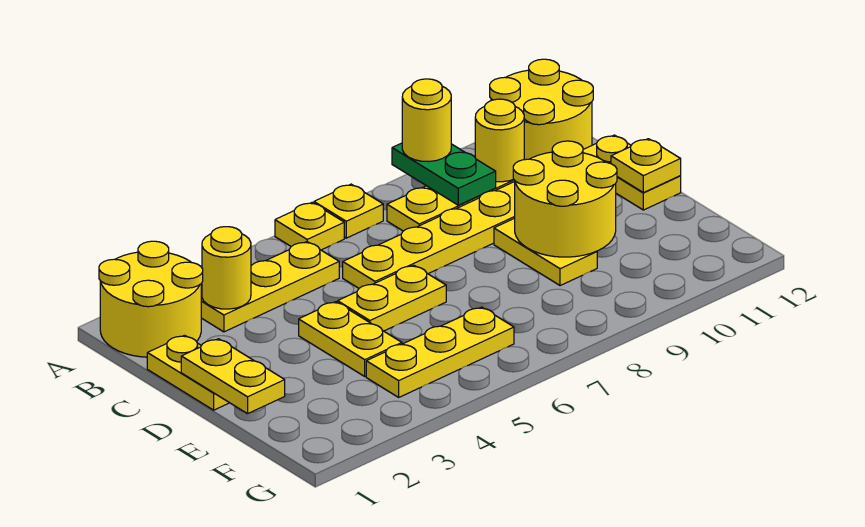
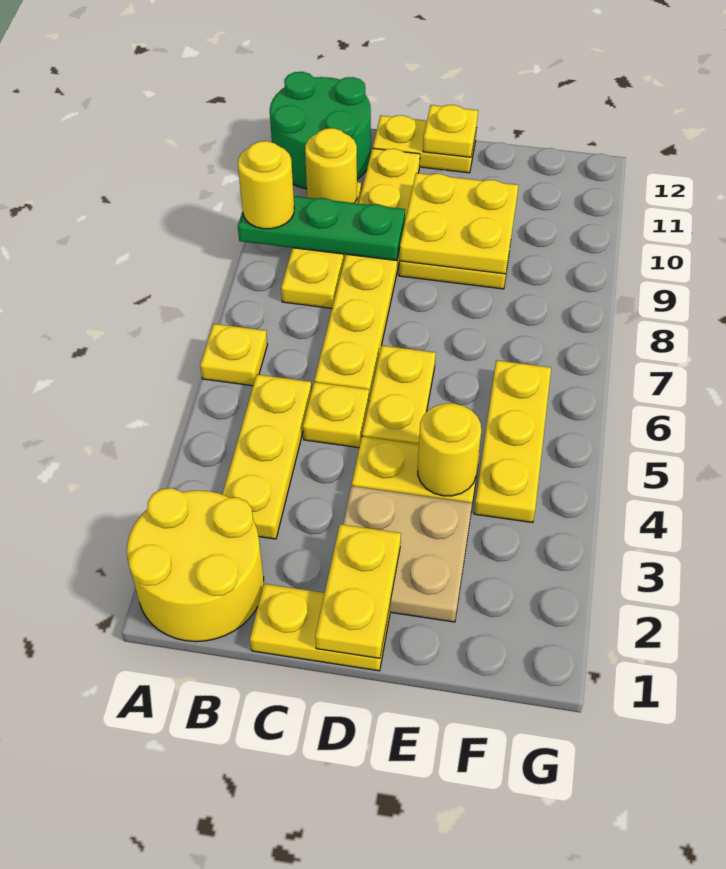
yellow 1x1 plate [314,184,383,238] -> yellow 1x1 plate moved to [303,382,369,448]
green 1x2 plate [392,143,496,205] -> green 1x3 plate [238,196,405,261]
yellow 2x2 round brick [490,59,593,160] -> green 2x2 round brick [270,72,371,189]
yellow 1x1 round brick [202,227,251,309] -> yellow 1x1 round brick moved to [418,403,481,496]
yellow 1x2 plate [181,339,285,414] -> yellow 1x2 plate turned to [315,524,401,658]
none -> tan 2x2 plate [343,486,472,622]
yellow 2x2 round brick [513,141,617,257] -> yellow 2x2 plate [399,173,518,274]

